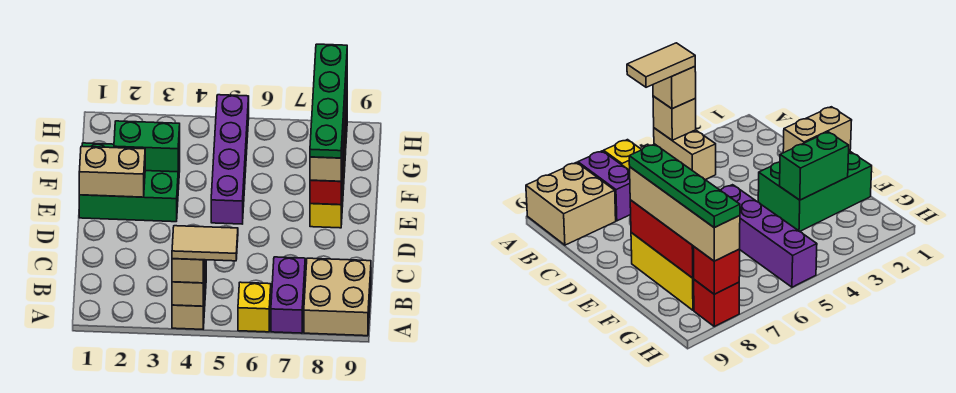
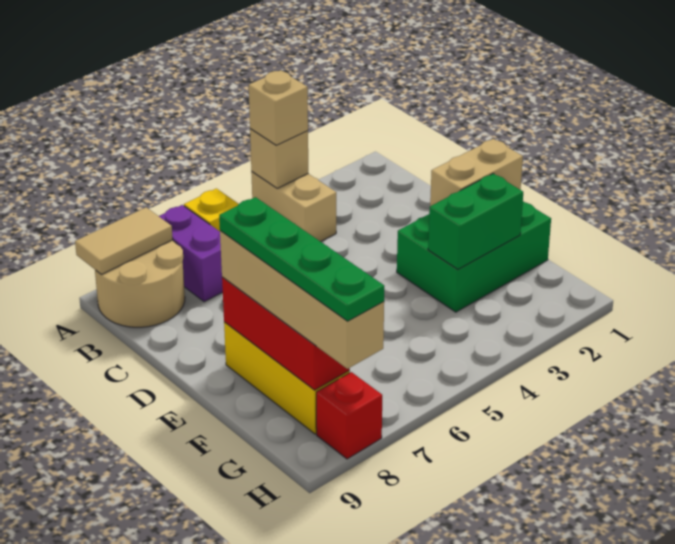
tan 1x2 tile [172,226,238,261] -> tan 1x2 tile moved to [75,207,173,275]
tan 2x2 brick [304,258,371,336] -> tan 2x2 round brick [95,240,185,327]
purple 1x4 brick [211,95,249,224] -> none
red 1x1 brick [694,247,740,294] -> none

